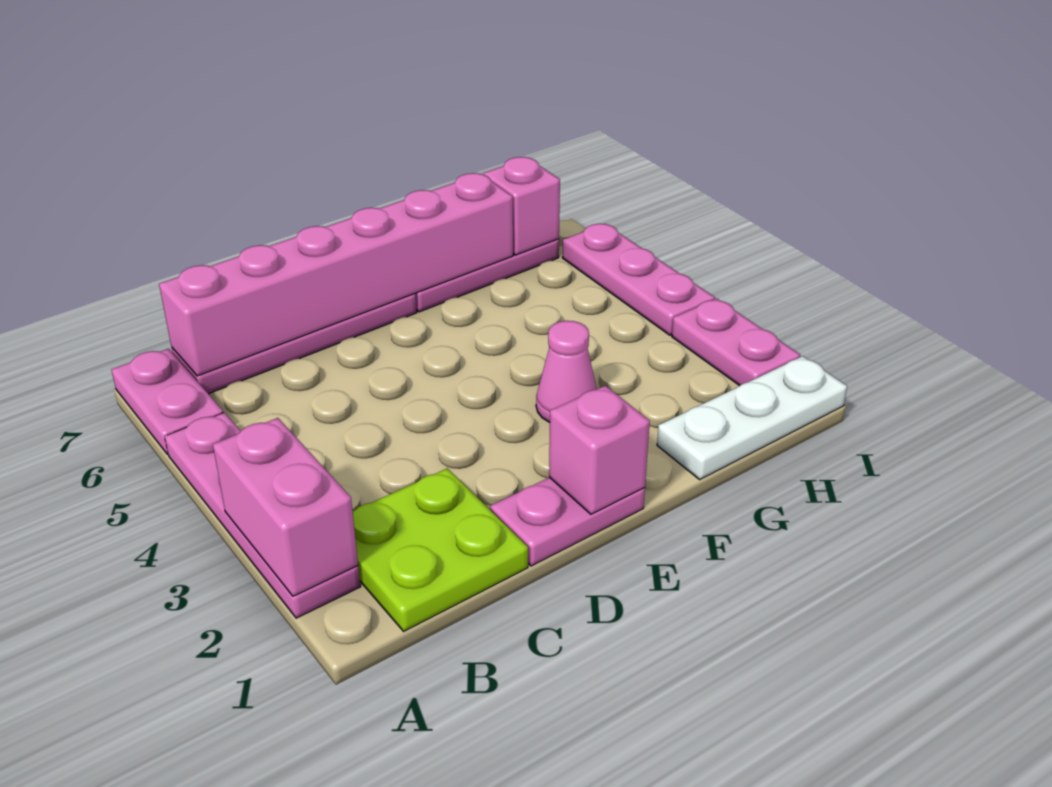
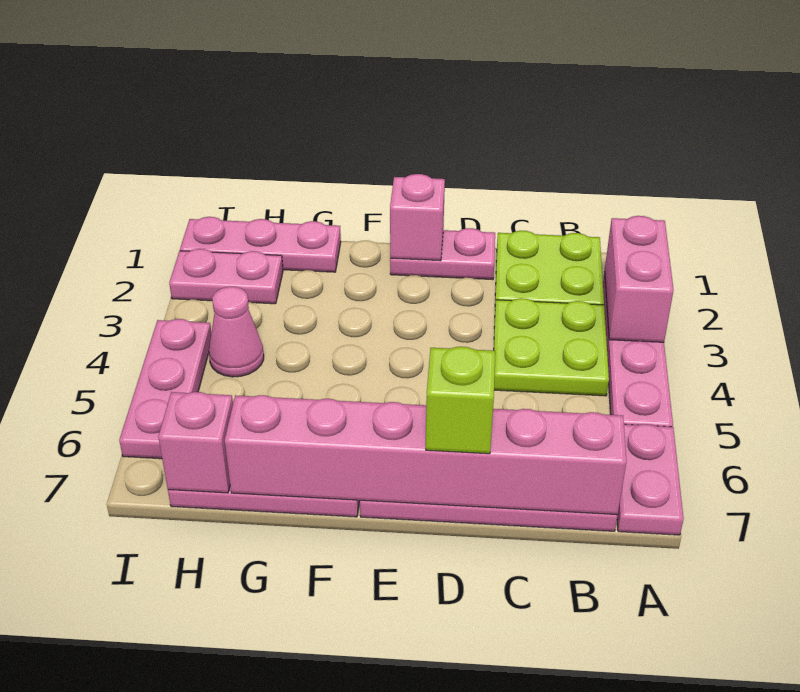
none -> lime 2x2 plate [494,298,609,396]
none -> lime 1x1 brick [426,347,495,454]
pink 1x1 cone [536,321,597,422] -> pink 1x1 cone moved to [209,287,264,377]
white 1x3 plate [657,356,847,479] -> pink 1x3 plate [180,217,341,272]
pink 1x2 plate [672,299,800,386] -> pink 1x2 plate turned to [169,249,283,304]

